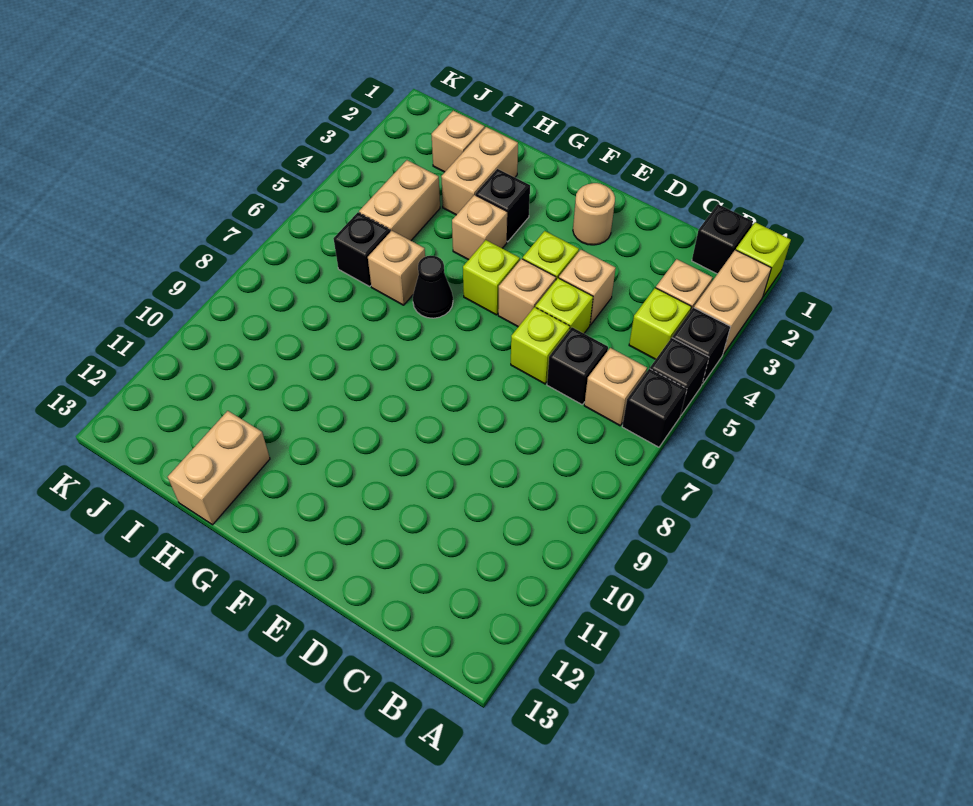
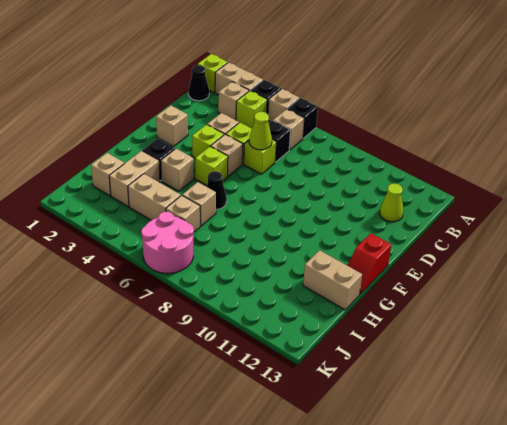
black 1x1 brick [650,338,709,415] -> tan 1x1 brick [268,89,299,122]
black 1x1 brick [692,204,753,274] -> black 1x1 cone [188,65,209,101]
none -> lime 1x1 cone [380,184,404,222]
none -> lime 1x1 cone [249,112,272,150]
tan 1x1 round brick [573,183,615,245] -> tan 1x1 brick [156,105,188,146]
none -> red 1x2 slope [347,233,391,294]
tan 1x2 brick [441,127,518,215] -> tan 1x2 brick turned to [109,151,160,206]
black 1x1 brick [334,213,390,287] -> tan 1x1 brick [166,195,200,232]
none -> pink 2x2 round brick [141,212,194,273]

